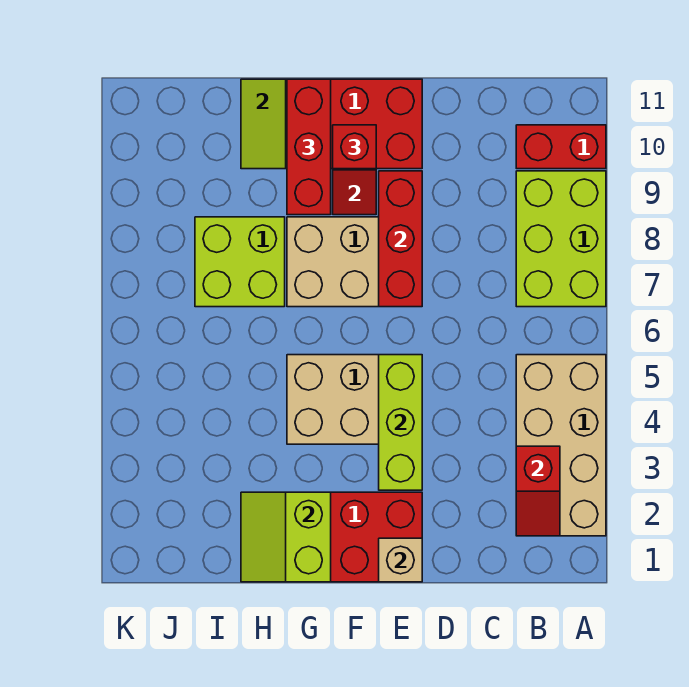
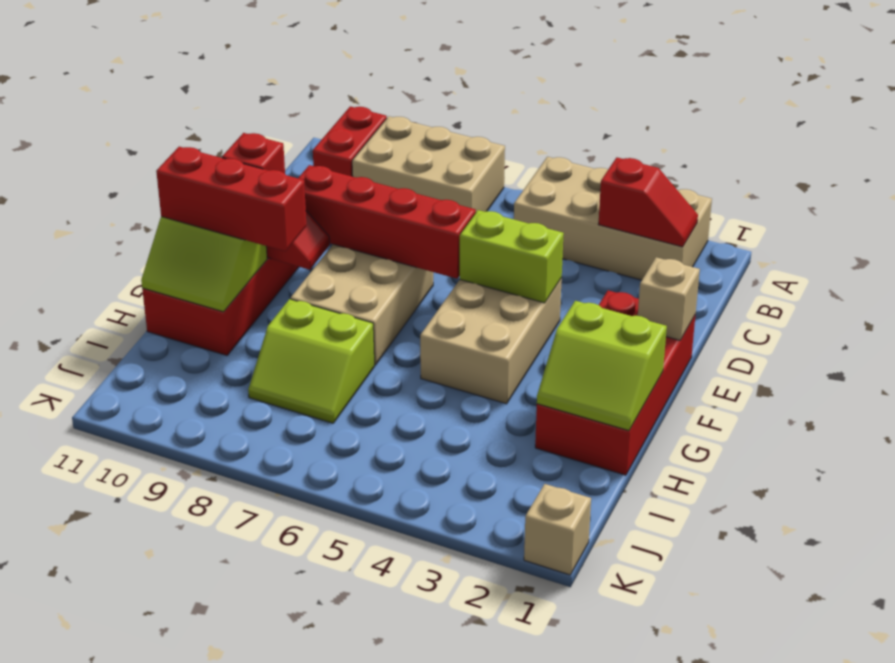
lime 2x3 brick [516,171,606,307] -> tan 2x3 brick [352,116,505,212]
lime 1x3 brick [379,355,422,490] -> lime 1x2 brick [460,210,564,303]
red 1x3 brick [379,171,422,307] -> red 1x4 brick [298,165,476,279]
lime 2x2 brick [195,217,285,307] -> lime 2x2 slope [248,299,375,423]
none -> tan 1x1 brick [524,484,591,575]

